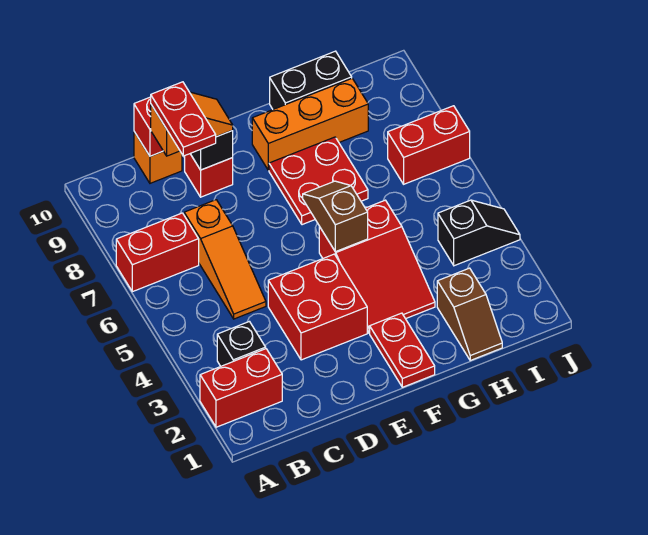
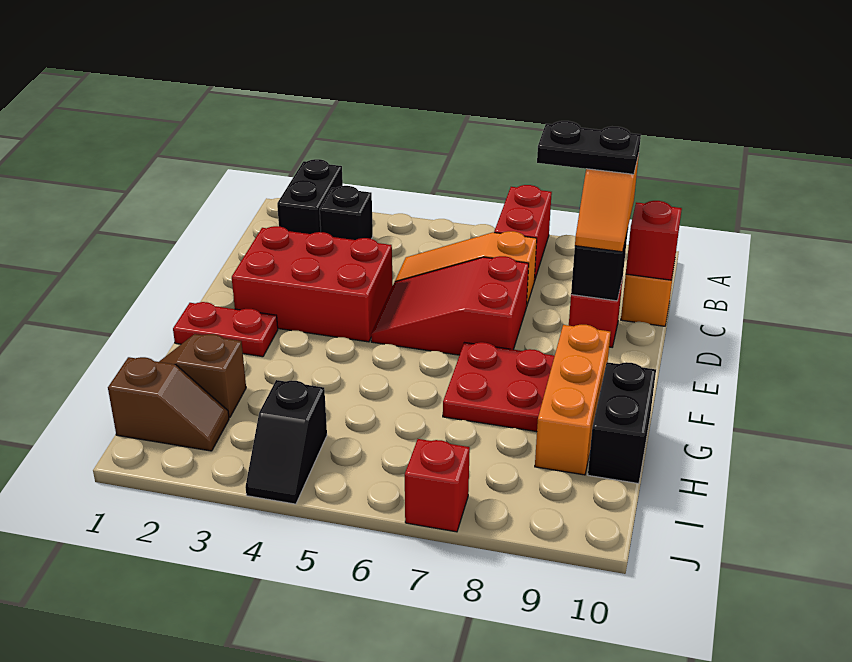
red 1x2 brick [200,349,282,427] -> black 1x2 brick [277,159,343,234]
red 1x2 plate [151,82,216,156] -> black 1x2 plate [537,121,641,174]
red 2x2 brick [268,254,367,360] -> red 2x3 brick [232,226,393,342]
red 2x3 slope [319,200,435,333] -> red 2x3 slope moved to [371,256,529,355]
brown 1x2 slope [303,181,368,252] -> brown 1x2 slope moved to [108,357,229,451]
red 1x2 brick [388,106,470,184] -> red 1x1 brick [405,439,470,532]

